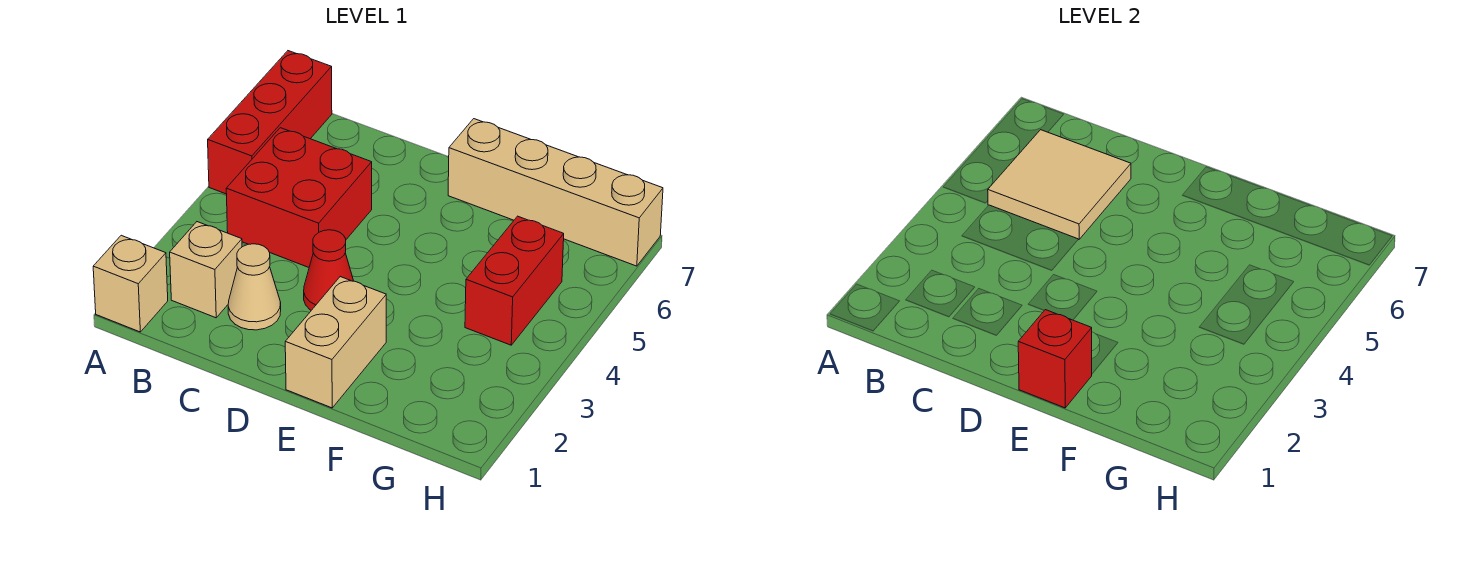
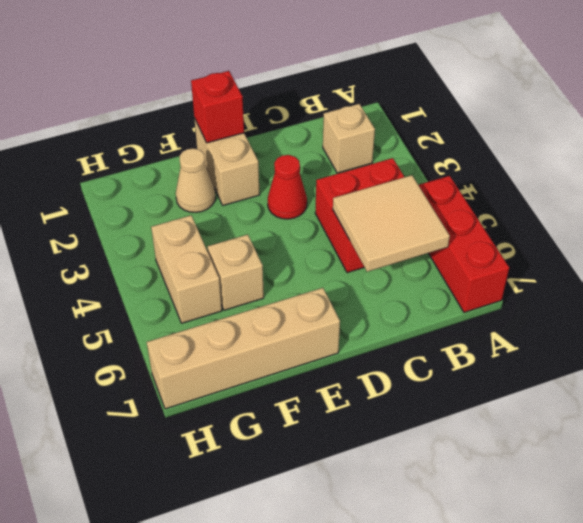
tan 1x1 brick [93,235,168,332] -> tan 1x1 brick moved to [208,235,264,310]
tan 1x1 cone [228,244,281,330] -> tan 1x1 cone moved to [176,149,215,212]
red 1x2 brick [465,216,564,345] -> tan 1x2 brick [151,215,222,323]

